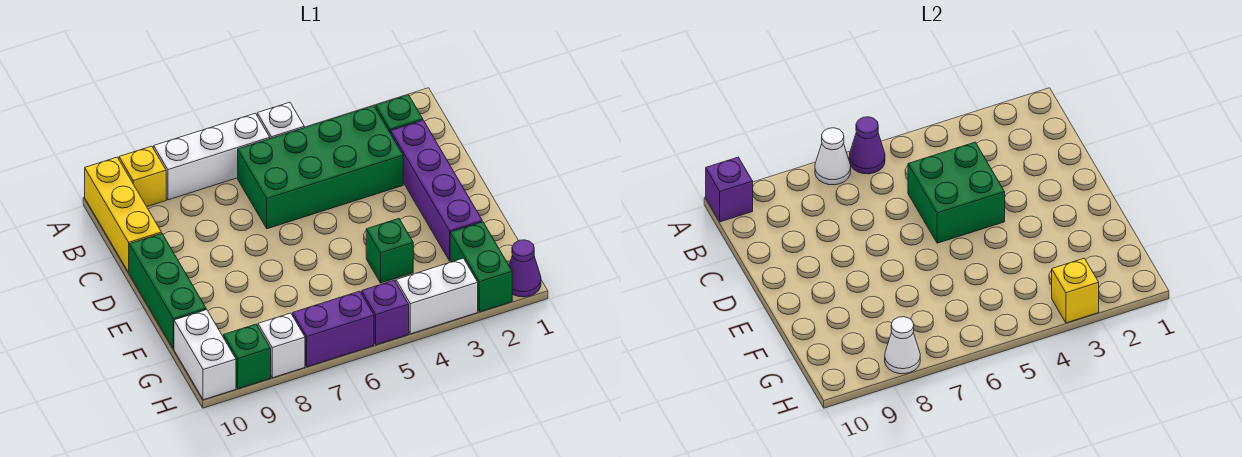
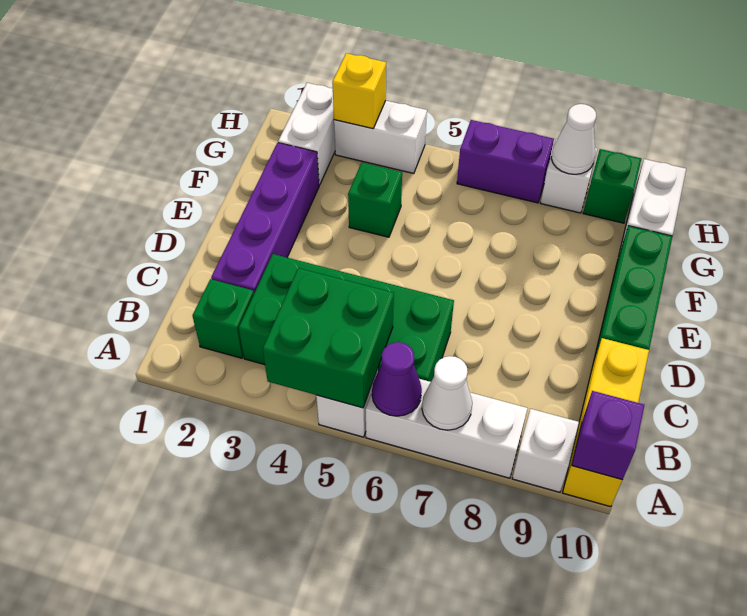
yellow 1x1 brick [119,146,166,207] -> white 1x1 brick [512,409,579,492]
green 2x2 brick [908,142,1005,243] -> green 2x2 brick moved to [263,268,394,408]
green 1x2 brick [450,222,512,312] -> white 1x2 brick [278,83,335,185]
purple 1x1 cone [509,240,541,297] -> none
purple 1x1 brick [362,280,409,345] -> none

